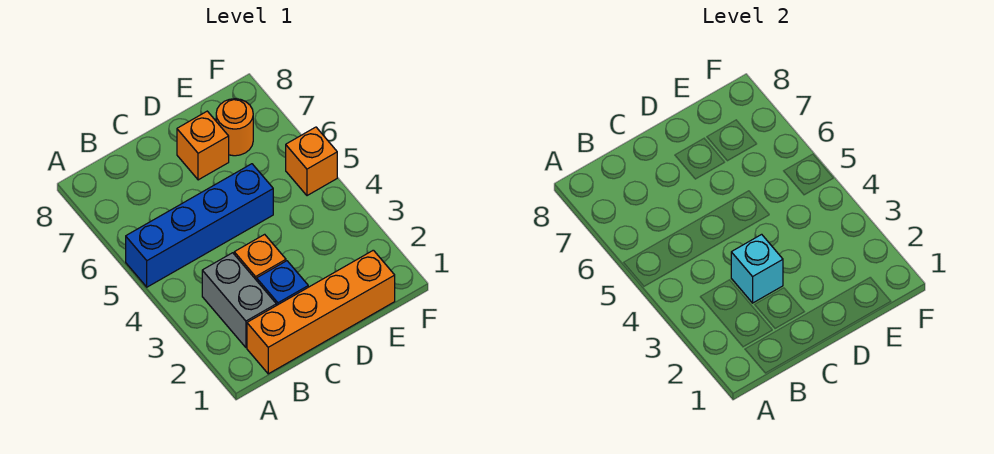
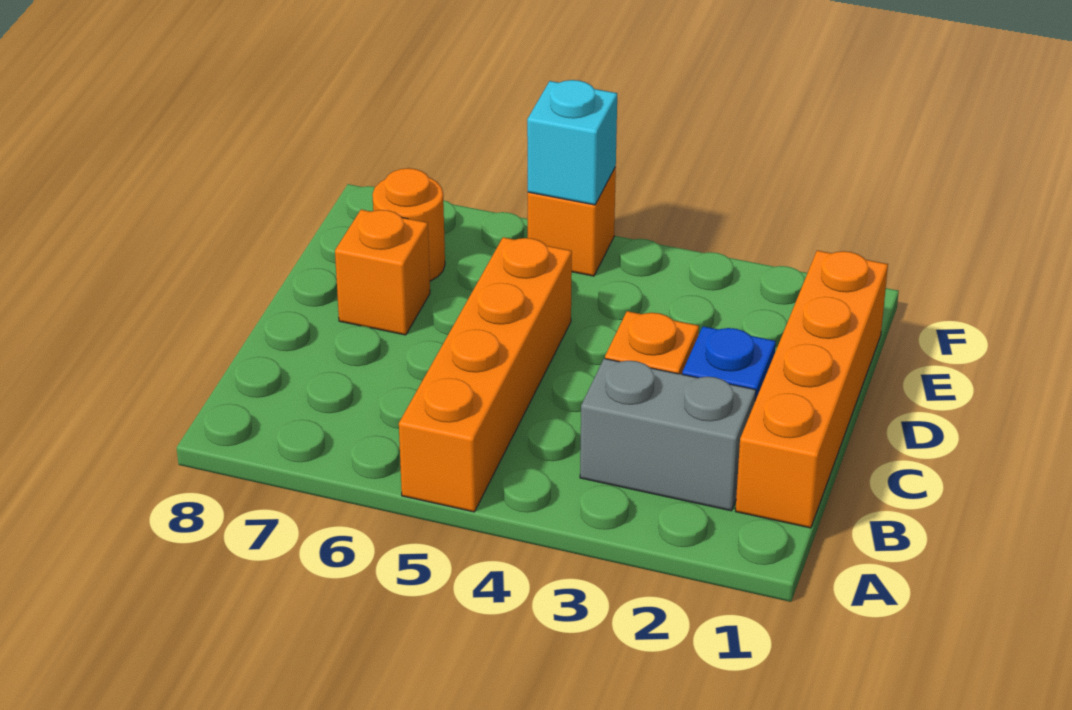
blue 1x4 brick [126,164,273,287] -> orange 1x4 brick [399,237,572,512]
cyan 1x1 brick [731,234,783,303] -> cyan 1x1 brick moved to [527,80,617,205]

